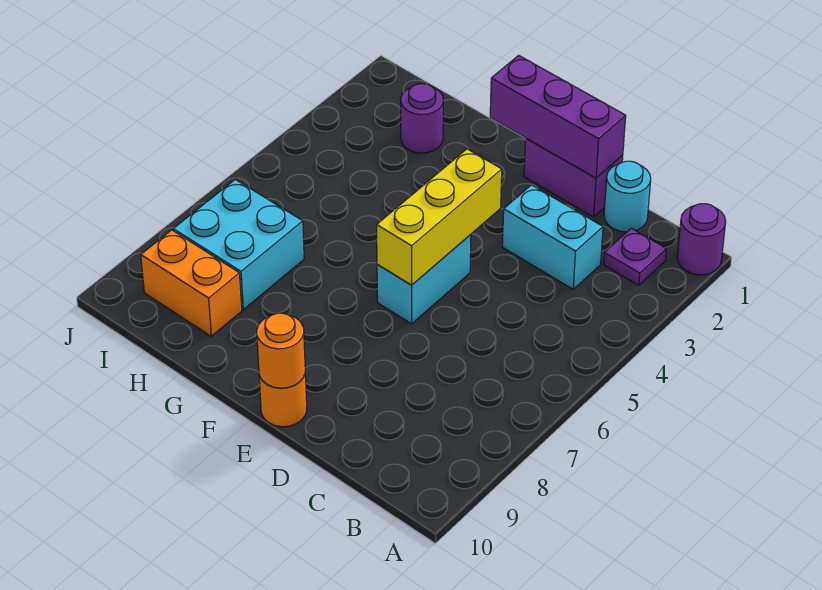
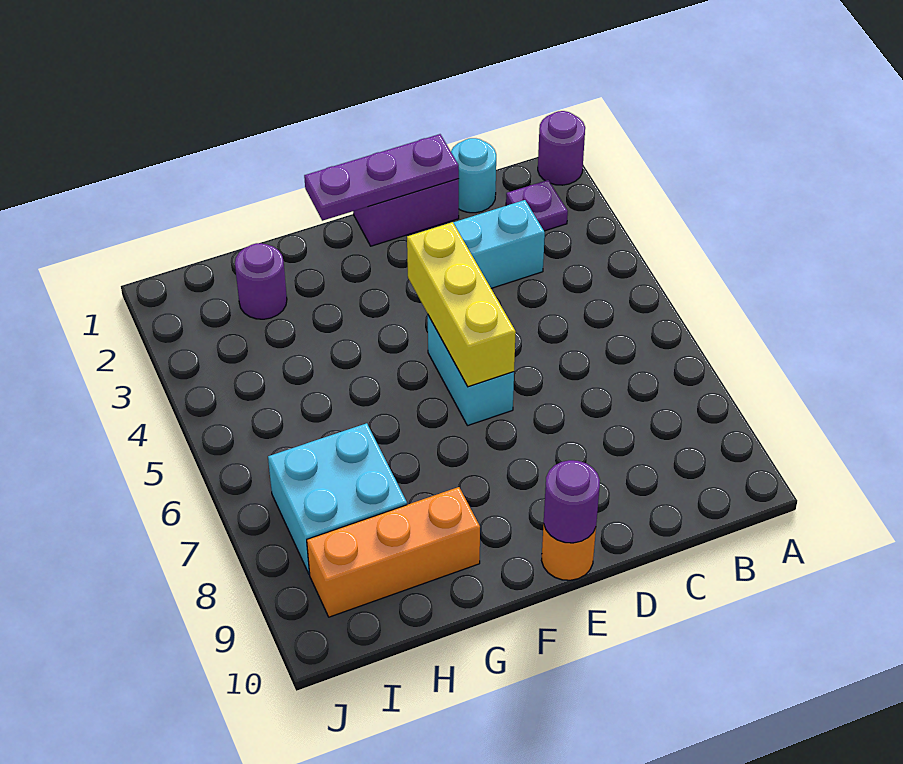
purple 1x3 brick [490,55,626,178] -> purple 1x3 plate [304,134,459,221]
orange 1x1 round brick [257,313,305,388] -> purple 1x1 round brick [544,460,600,543]
orange 1x2 brick [141,230,242,336] -> orange 1x3 brick [307,487,480,617]

